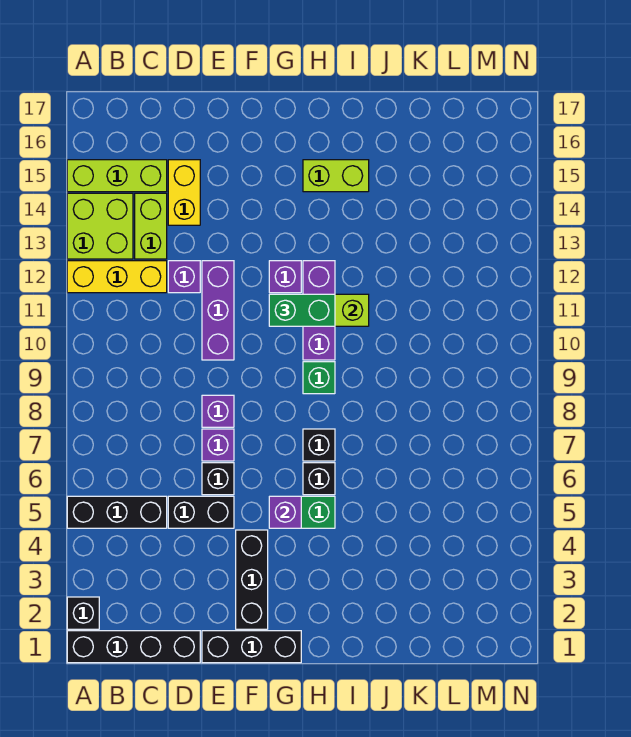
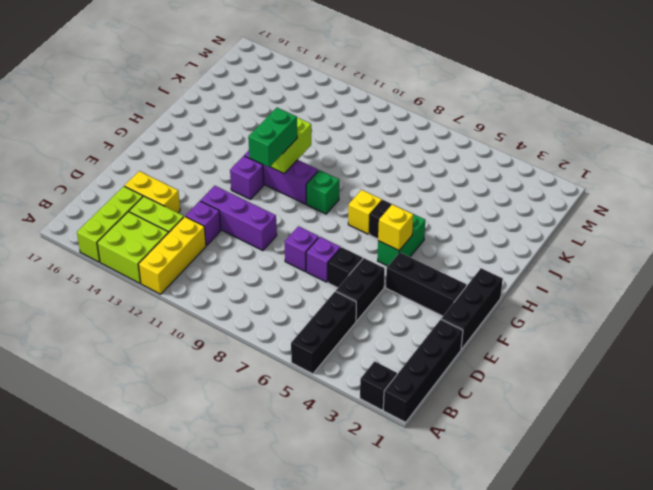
purple 1x1 brick [269,496,301,528] -> yellow 1x1 brick [378,204,413,250]
black 1x1 brick [303,429,335,461] -> yellow 1x1 brick [348,190,382,234]
lime 1x2 brick [303,160,369,192] -> none

